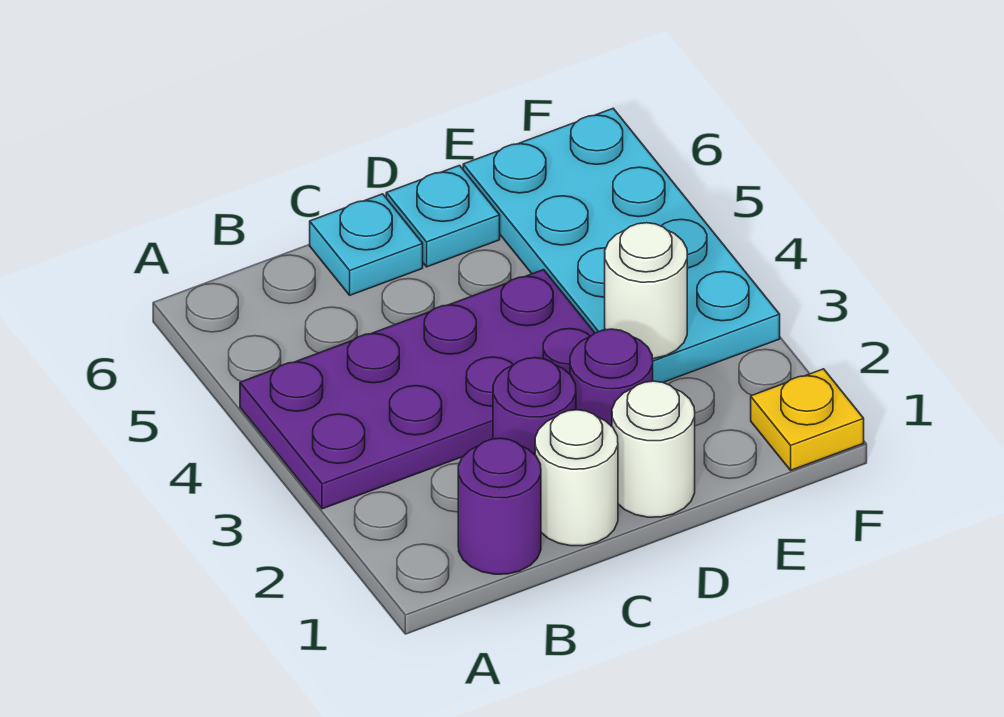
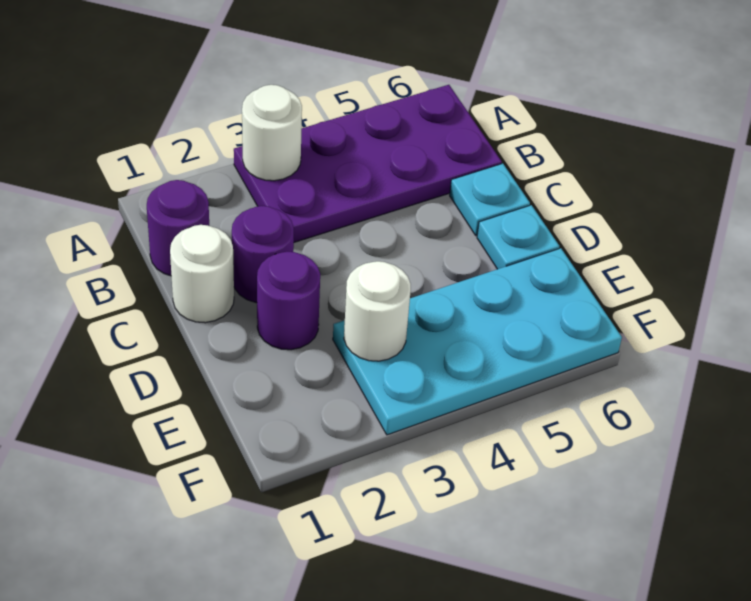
purple 2x4 plate [240,270,595,509] -> purple 2x4 plate turned to [234,85,502,242]
white 1x1 round brick [612,381,695,517] -> white 1x1 round brick moved to [242,85,302,181]
yellow 1x1 plate [751,369,864,470] -> none

